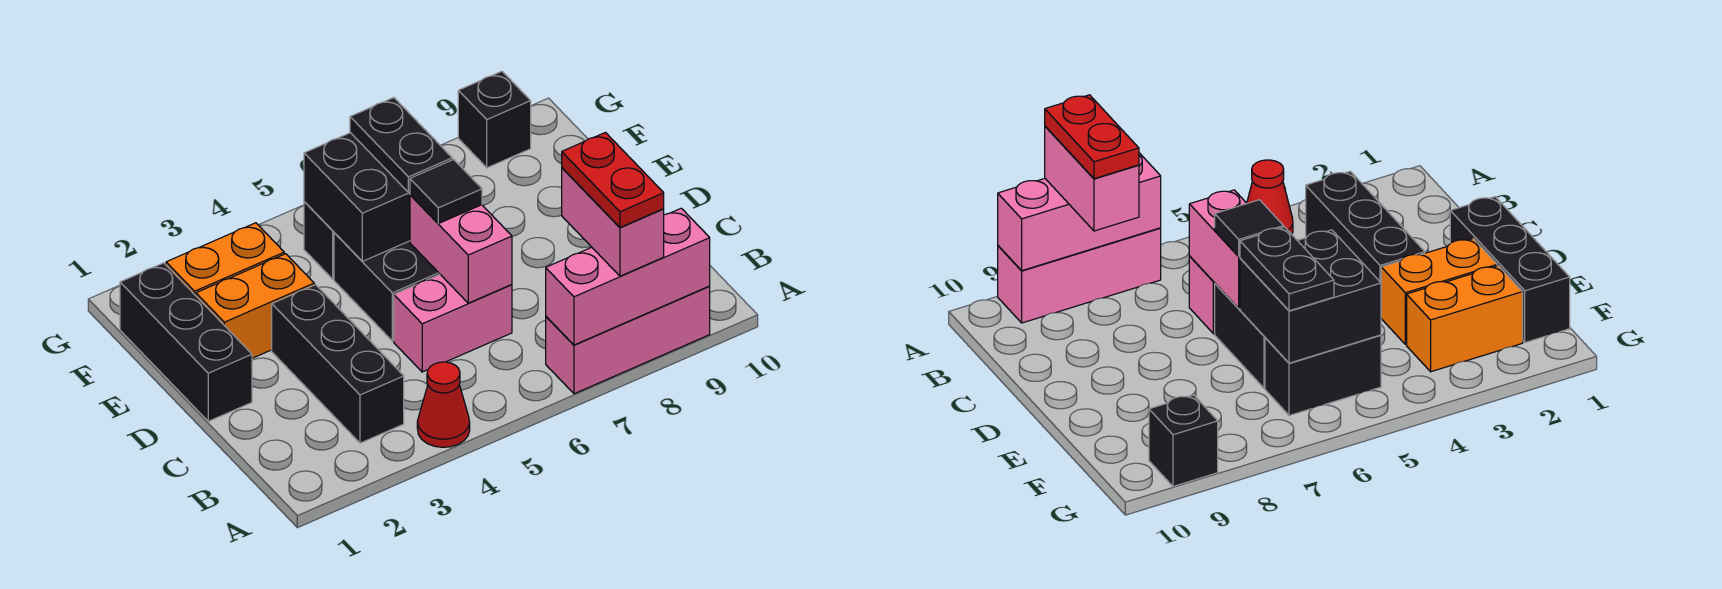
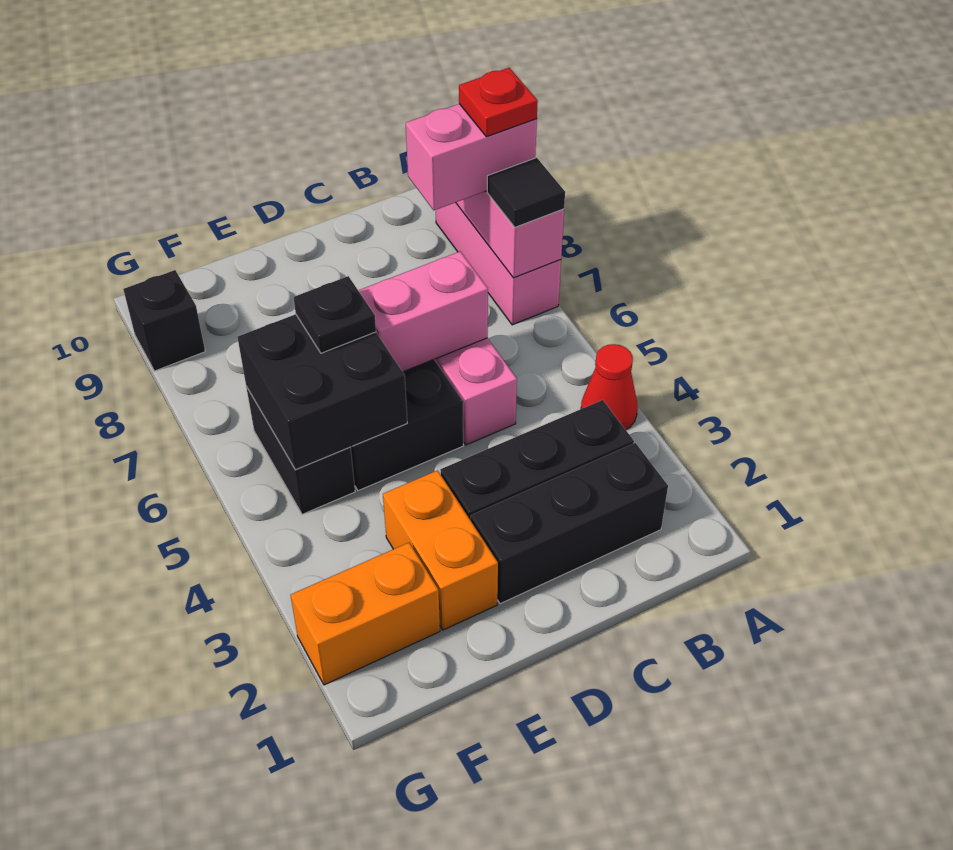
red 1x2 plate [562,133,664,227] -> red 1x1 plate [459,68,538,137]
black 1x3 brick [120,263,252,421] -> black 1x3 brick moved to [471,443,668,604]
black 1x1 tile [410,159,482,223] -> black 1x1 tile moved to [487,158,565,227]
black 1x2 plate [350,98,452,193] -> black 1x1 plate [294,276,376,353]
orange 1x2 brick [166,223,284,296] -> orange 1x2 brick turned to [291,543,440,685]

